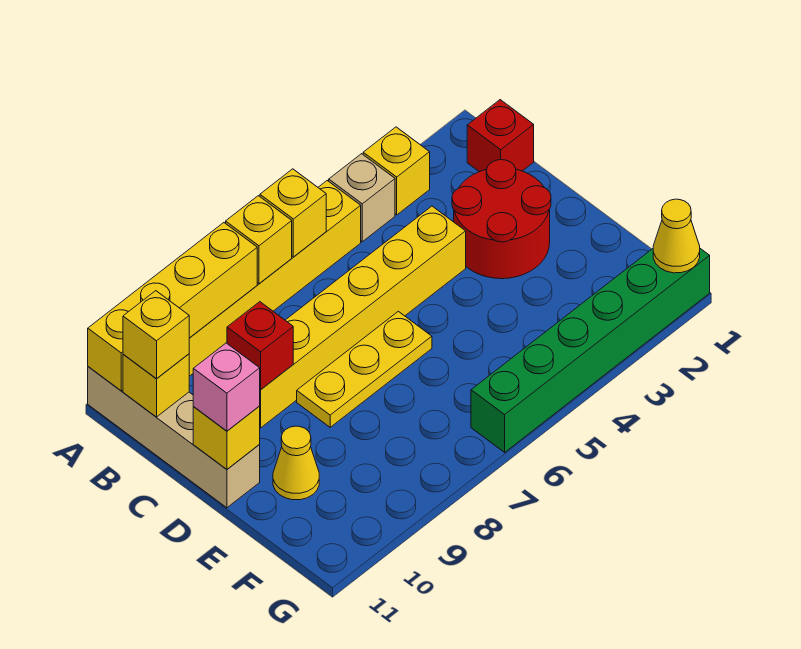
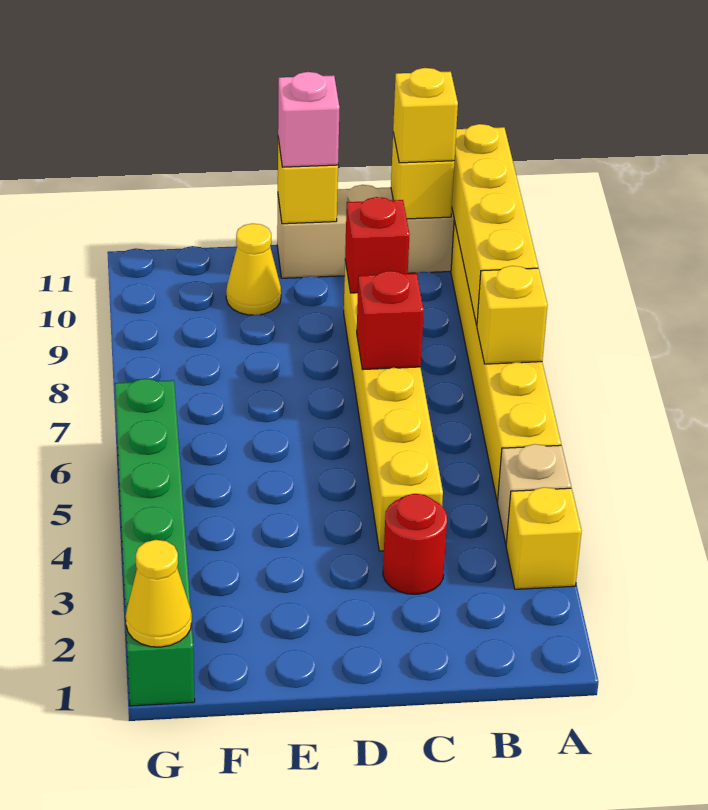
yellow 1x1 brick [260,169,326,257] -> none
red 1x1 brick [467,100,534,172] -> red 1x1 brick moved to [357,271,424,370]
red 2x2 round brick [452,160,551,279] -> red 1x1 round brick [383,494,447,594]
yellow 1x3 plate [297,311,432,427] -> none

